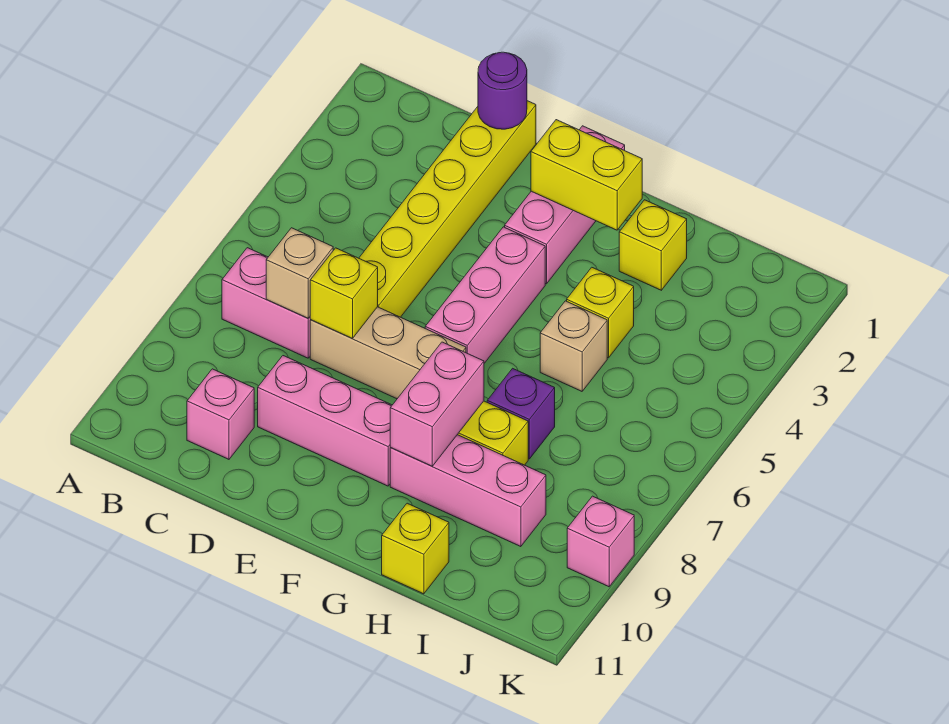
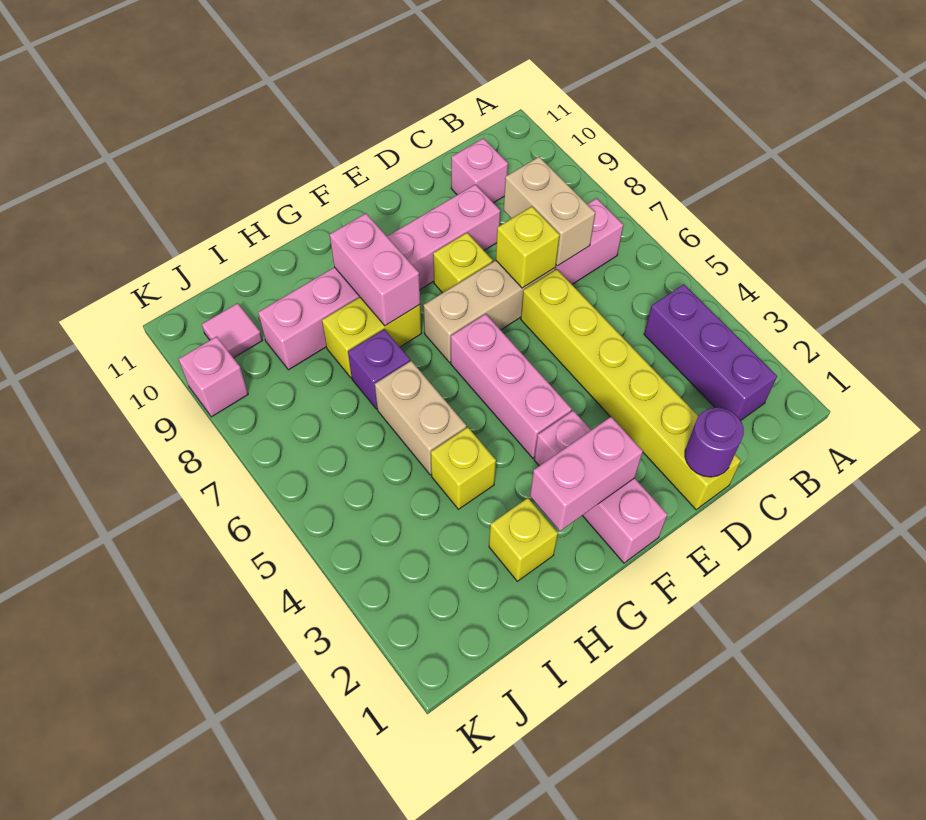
none -> purple 1x3 brick [644,284,777,420]
tan 1x1 brick [266,228,333,318] -> tan 1x2 brick [504,157,595,266]
yellow 1x2 brick [531,120,642,230] -> pink 1x2 brick [530,417,643,531]
tan 1x1 brick [540,301,607,391] -> tan 1x2 brick [375,361,466,475]
yellow 1x1 brick [382,503,449,594] -> yellow 1x1 brick moved to [433,233,493,293]
none -> pink 1x1 tile [202,303,262,358]

